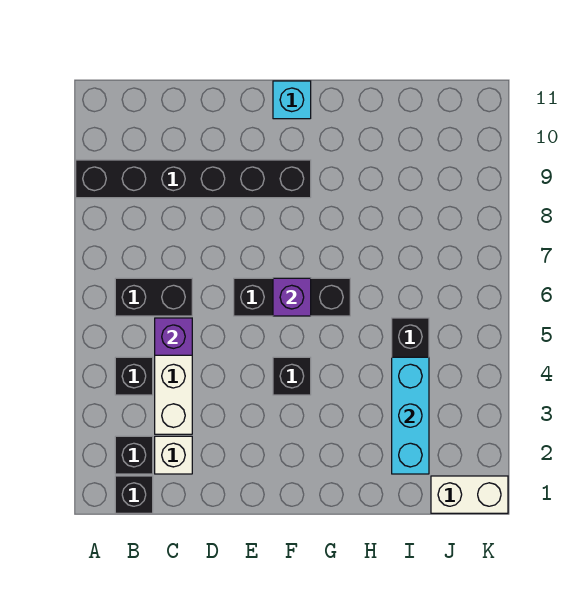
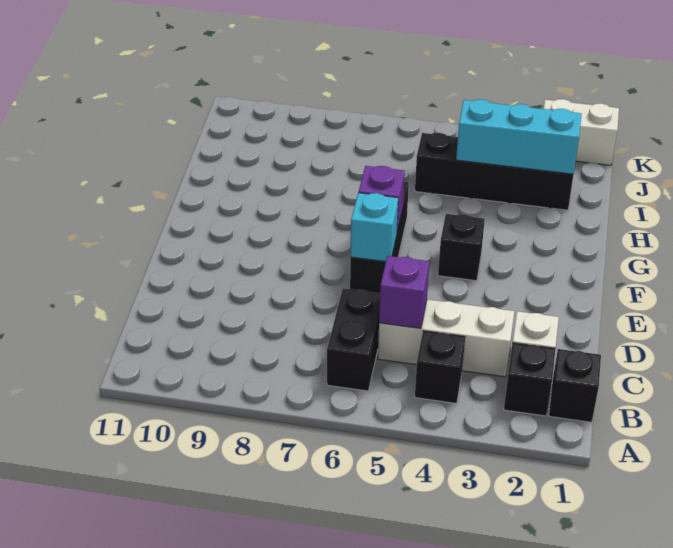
black 1x6 brick [76,160,311,198] -> none
cyan 1x1 brick [273,81,311,119] -> cyan 1x1 brick moved to [351,193,398,262]
white 1x2 brick [431,476,508,513] -> white 1x2 brick turned to [544,99,619,165]

